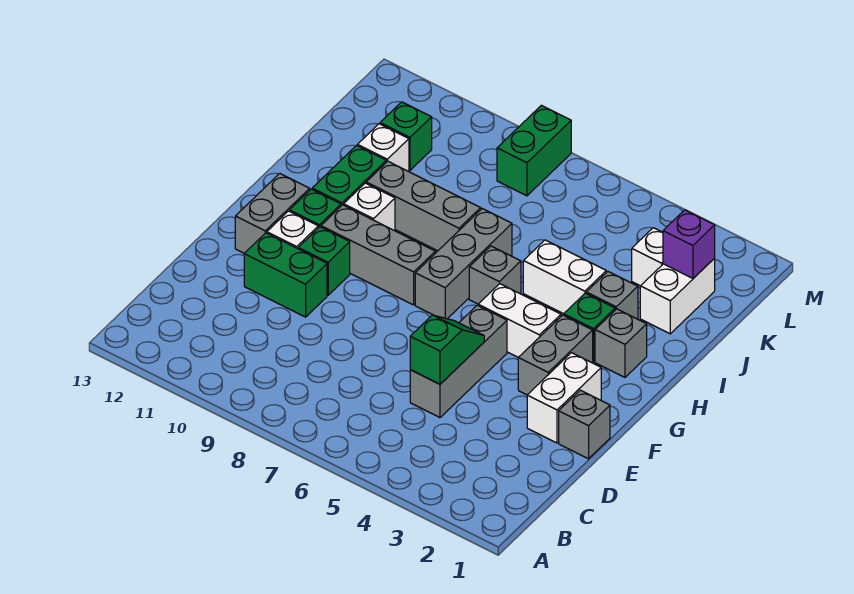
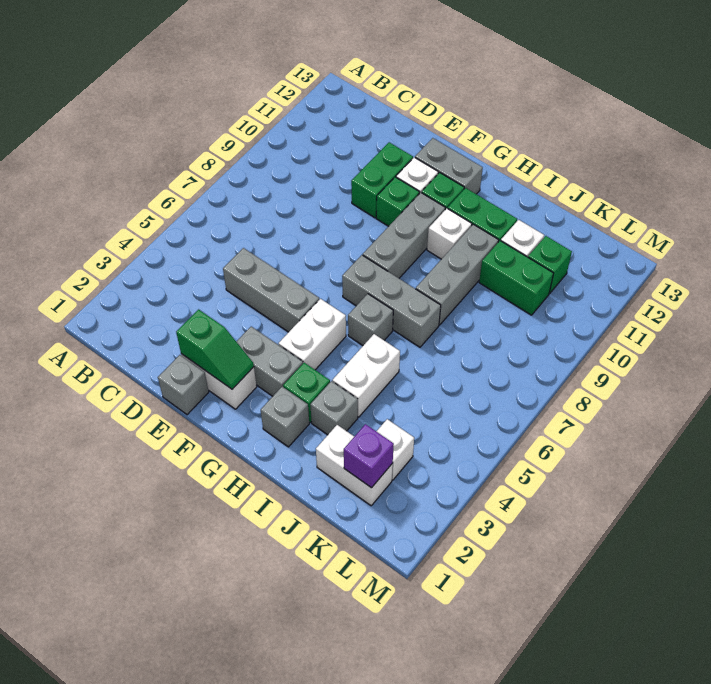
green 1x2 slope [410,315,484,384] -> green 1x2 slope moved to [176,309,254,389]
green 1x2 brick [497,105,571,196] -> green 1x2 brick moved to [479,241,553,315]

